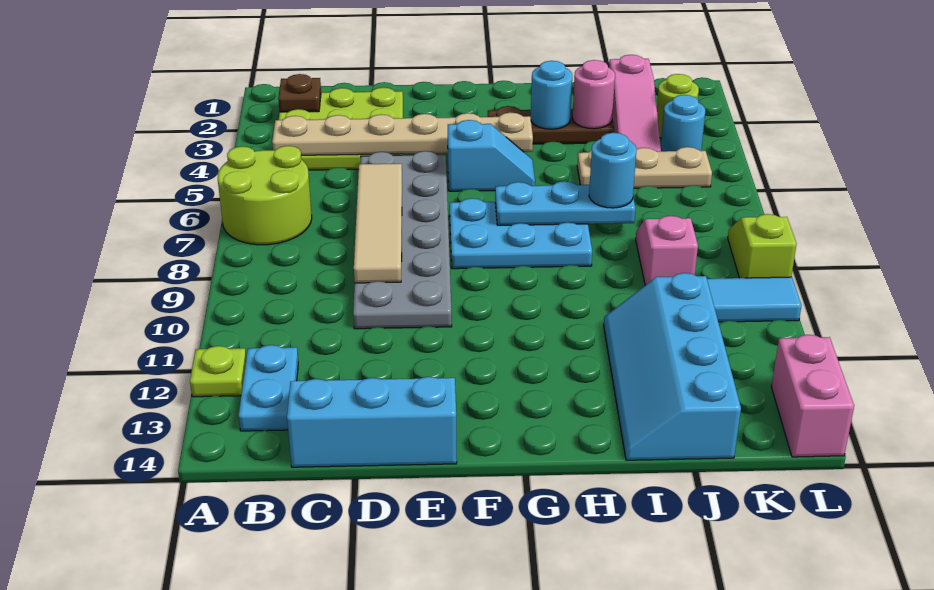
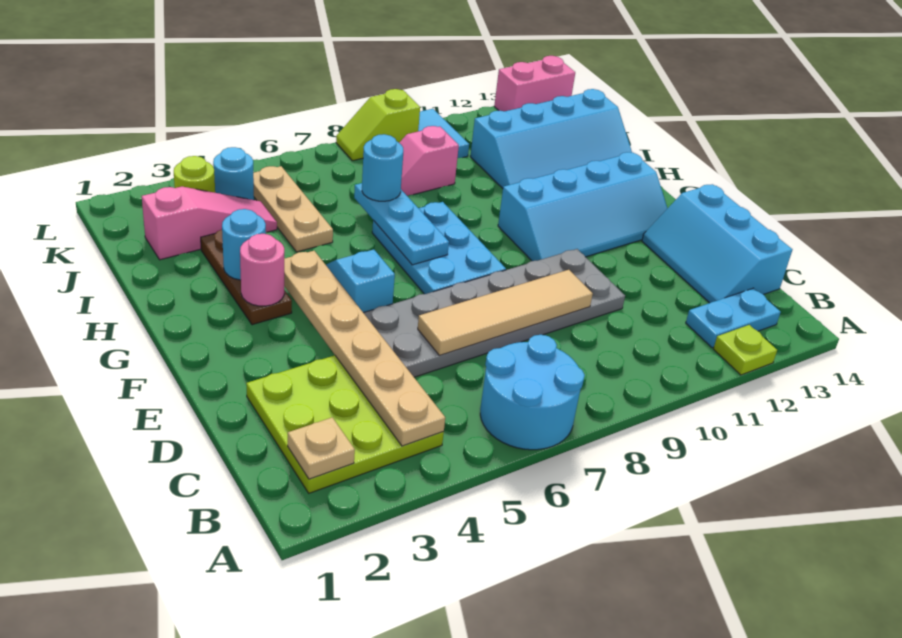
lime 2x2 round brick [218,146,312,245] -> cyan 2x2 round brick [480,335,585,450]
brown 1x1 plate [278,74,321,112] -> tan 1x1 plate [288,417,355,479]
none -> cyan 2x4 slope [498,152,668,261]
pink 1x1 round brick [572,60,615,129] -> pink 1x1 round brick moved to [240,234,284,306]

